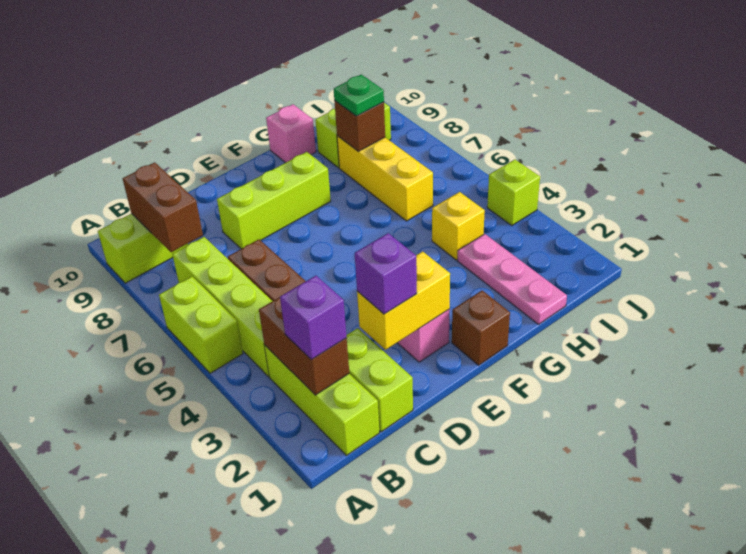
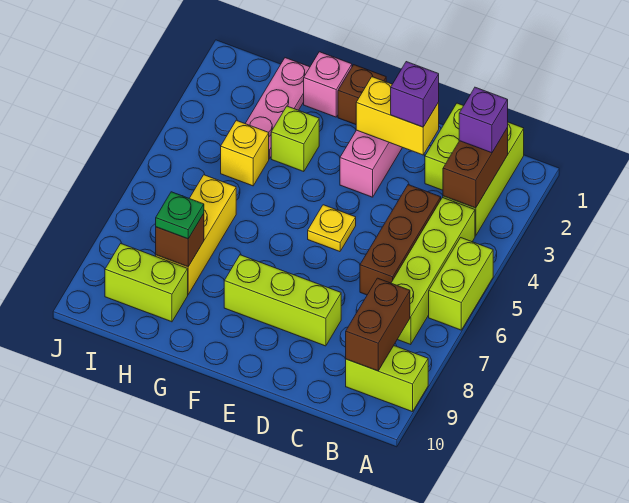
none -> yellow 1x1 plate [308,205,356,252]
pink 1x1 brick [266,104,316,163] -> pink 1x1 brick moved to [304,52,352,117]
lime 1x1 brick [487,160,540,225] -> lime 1x1 brick moved to [271,106,319,172]

